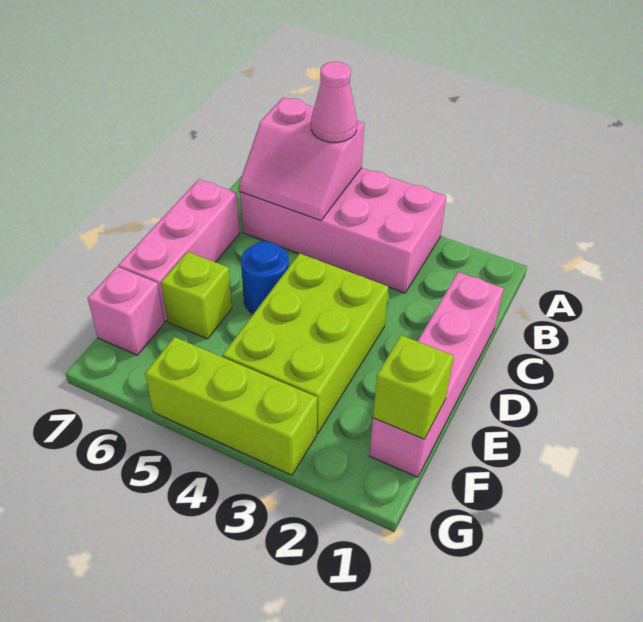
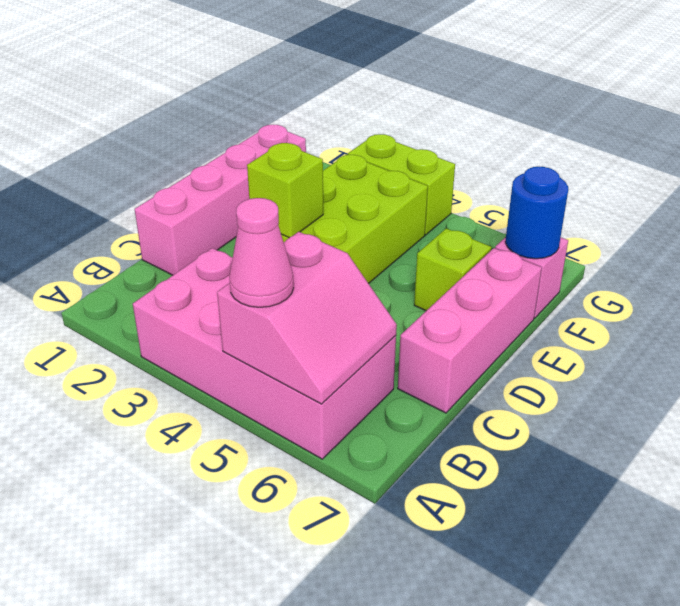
pink 2x2 slope [239,97,364,220] -> pink 2x2 slope turned to [217,232,397,404]
blue 1x1 round brick [241,241,289,314] -> blue 1x1 round brick moved to [505,167,568,259]
lime 1x1 brick [373,335,454,439] -> lime 1x1 brick moved to [247,143,323,238]
lime 1x3 brick [145,337,317,475] -> lime 1x2 brick [348,134,455,235]

